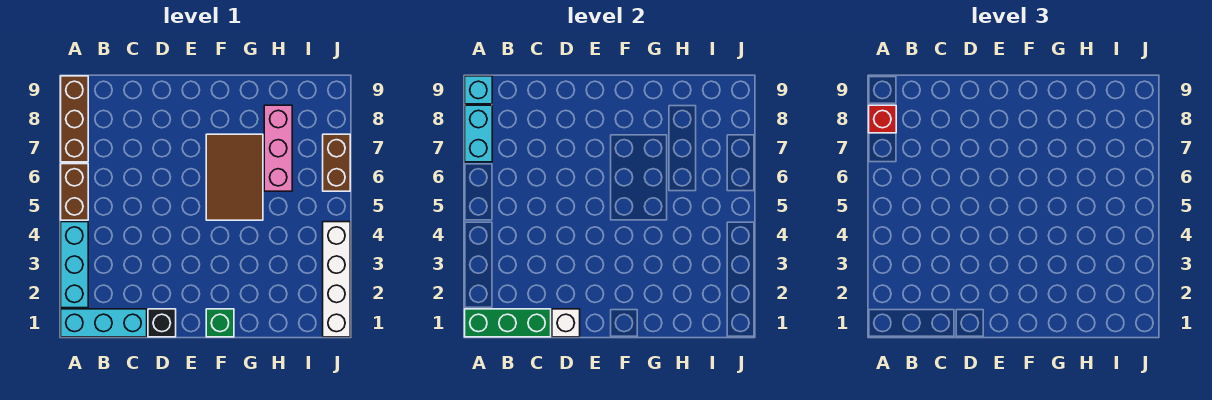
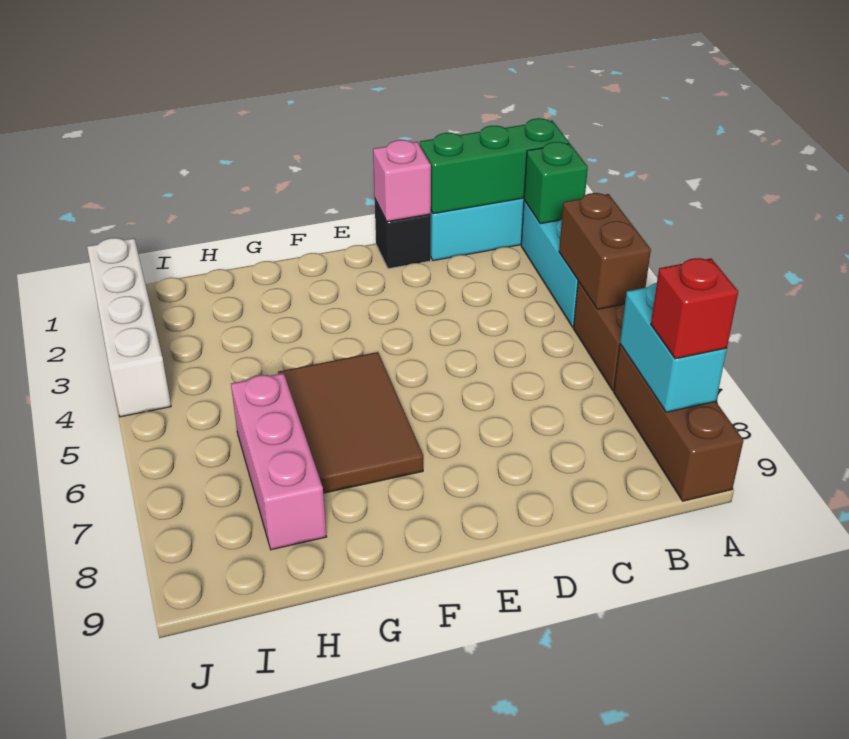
cyan 1x1 brick [465,76,492,104] -> none
white 1x1 brick [552,309,580,337] -> pink 1x1 brick [373,140,431,222]
green 1x1 brick [206,309,234,337] -> green 1x1 brick moved to [524,142,588,224]
brown 1x2 brick [323,134,350,191] -> brown 1x2 brick moved to [559,193,651,309]

